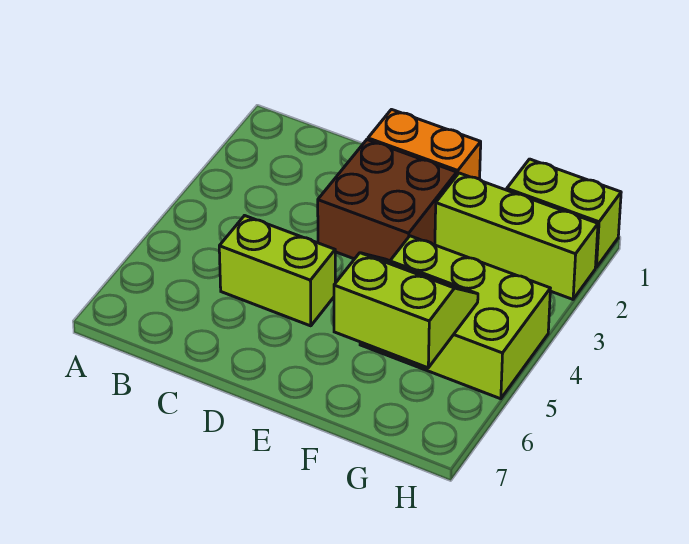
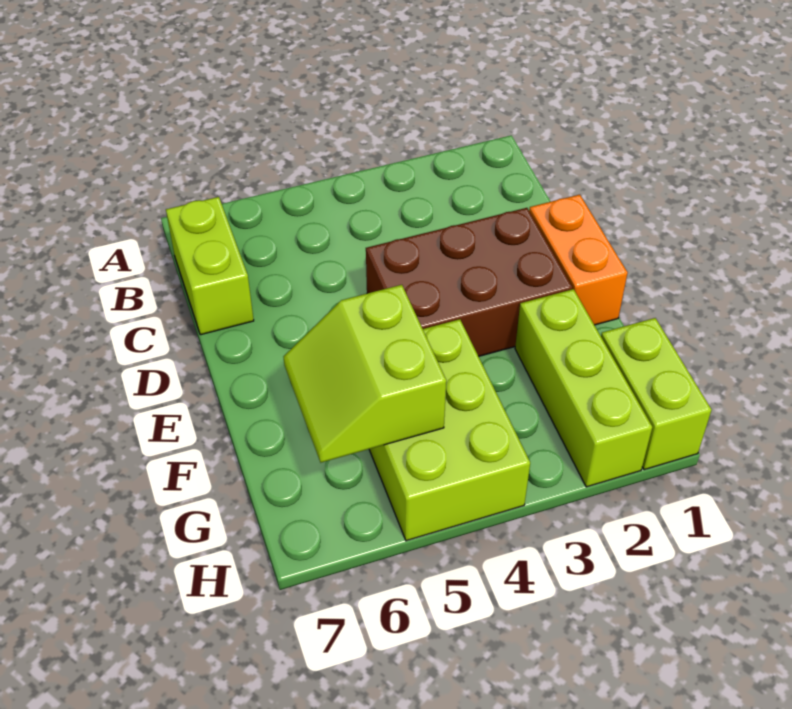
lime 1x2 brick [219,216,335,326] -> lime 1x2 brick moved to [166,197,254,335]
brown 2x2 brick [318,140,457,261] -> brown 2x3 brick [366,208,572,357]
lime 2x2 slope [334,253,478,368] -> lime 2x2 slope turned to [283,285,446,463]

